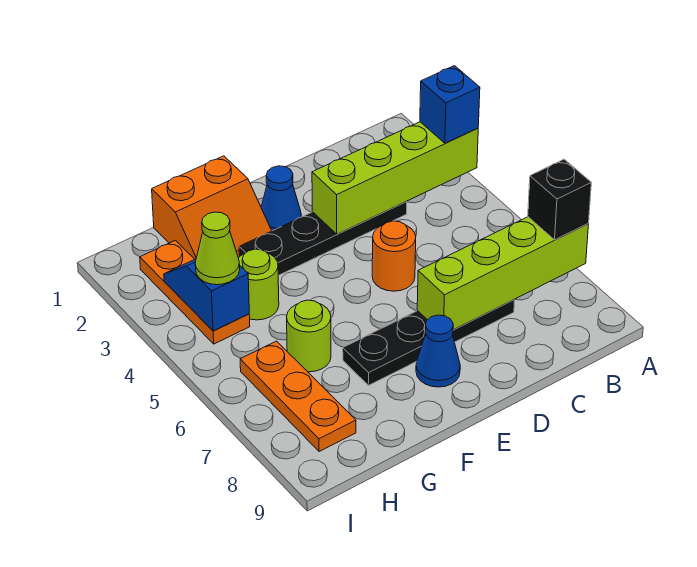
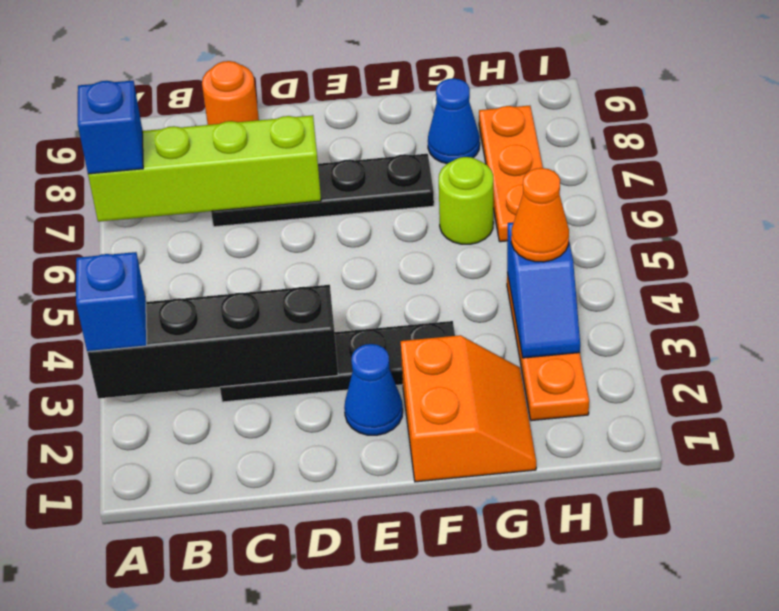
lime 1x4 brick [312,122,478,234] -> black 1x4 brick [87,285,338,398]
black 1x1 brick [528,159,591,240] -> blue 1x1 brick [78,81,143,174]
orange 1x1 round brick [372,221,416,291] -> orange 1x1 round brick moved to [202,61,259,125]
blue 1x1 cone [416,315,460,387] -> blue 1x1 cone moved to [428,78,480,164]
orange 2x2 slope [152,156,272,259] -> orange 2x2 slope turned to [401,335,536,482]
lime 1x1 round brick [239,249,279,320] -> none
lime 1x1 cone [195,212,240,285] -> orange 1x1 cone [511,168,569,262]

